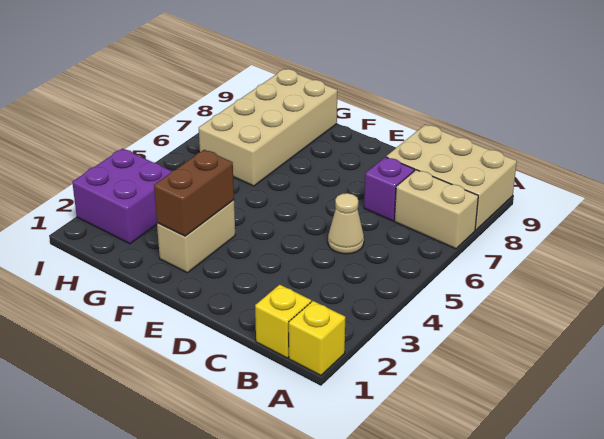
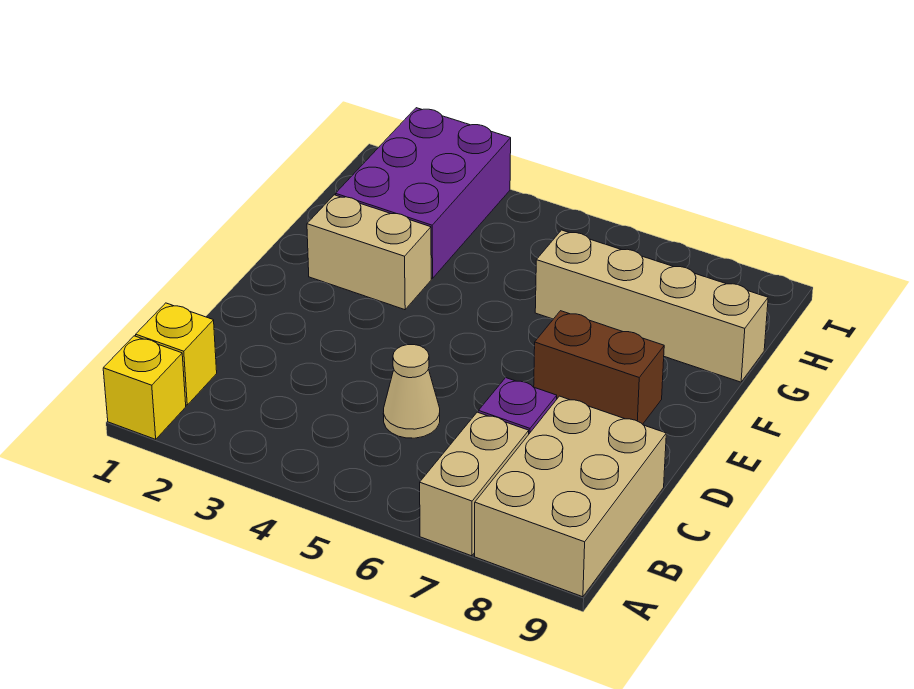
brown 1x2 brick [154,150,234,236] -> brown 1x2 brick moved to [534,311,664,424]
tan 2x4 brick [199,69,337,186] -> tan 1x4 brick [535,230,768,382]
purple 2x2 brick [72,148,171,244] -> purple 2x3 brick [335,108,511,278]

